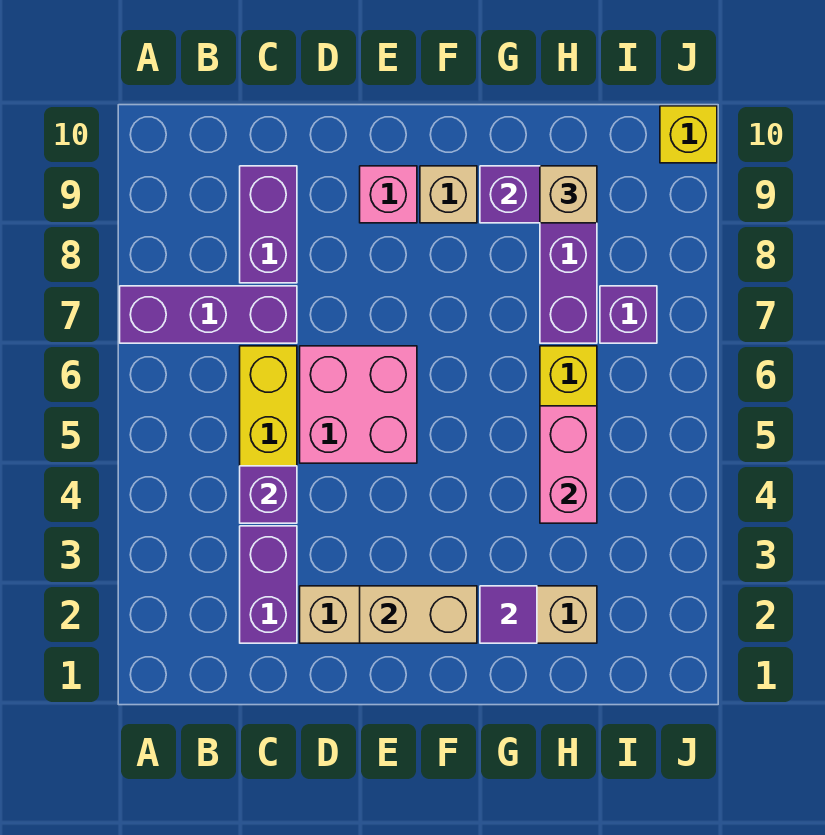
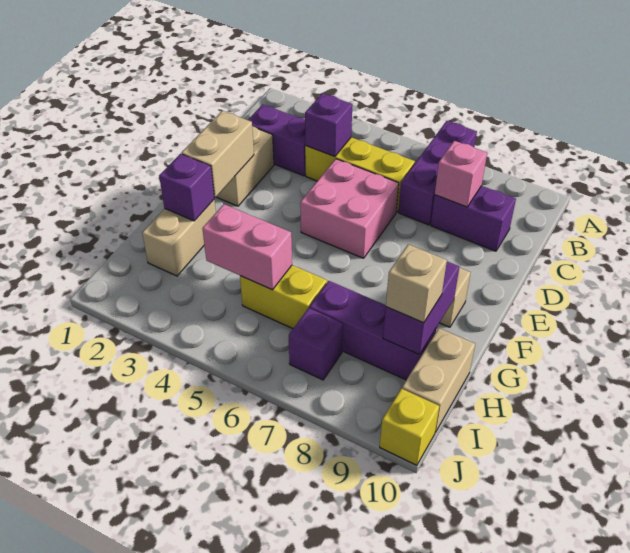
pink 1x1 brick [360,166,417,223] -> pink 1x1 brick moved to [435,141,487,207]
purple 1x1 tile [480,586,537,643] -> purple 1x1 brick [159,154,214,221]
none -> tan 1x2 brick [402,328,475,432]

